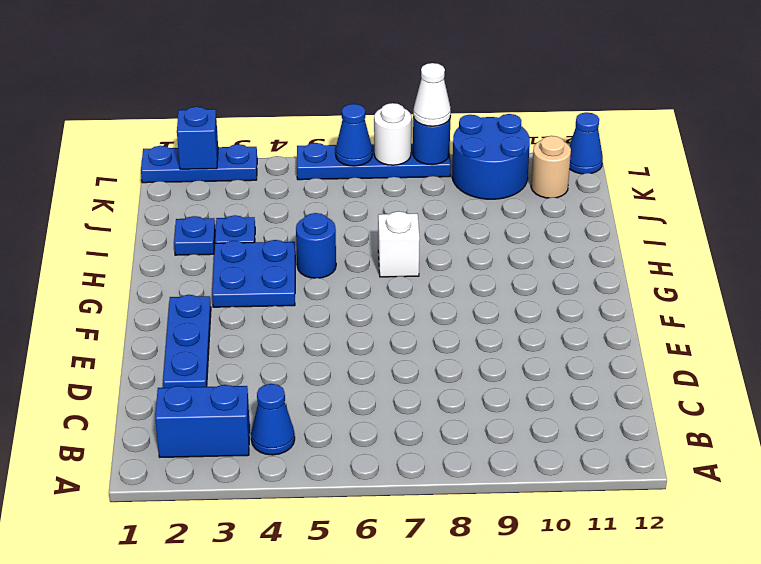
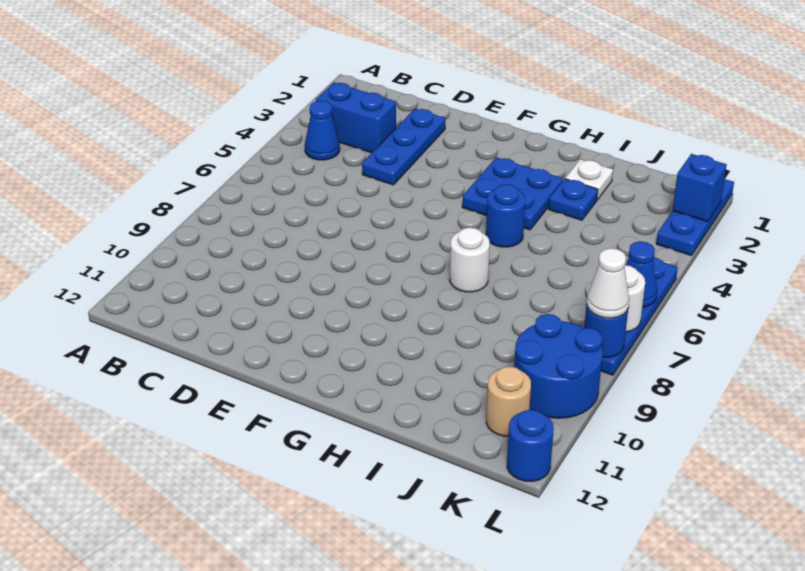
blue 1x2 brick [155,385,250,457] -> blue 1x2 brick turned to [316,83,396,153]
blue 1x3 plate [163,295,211,388] -> blue 1x3 plate turned to [362,109,445,185]
white 1x1 brick [378,211,420,277] -> white 1x1 round brick [450,227,490,292]
blue 1x1 plate [174,216,215,255] -> white 1x1 plate [565,159,613,200]
blue 1x1 cone [569,112,603,174] -> blue 1x1 round brick [507,410,554,481]

